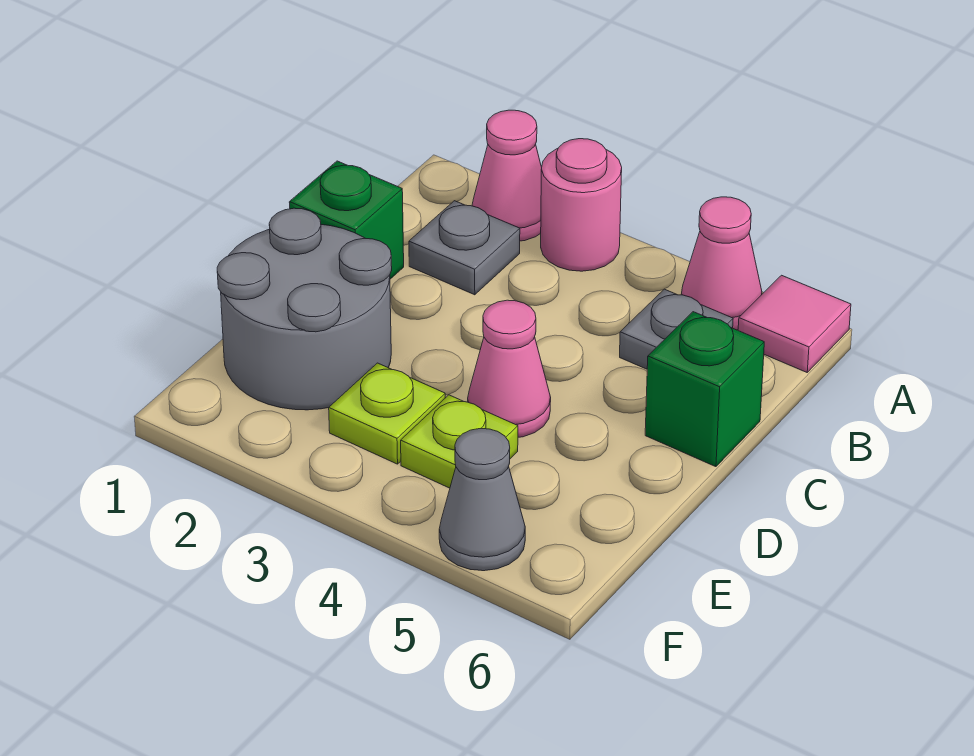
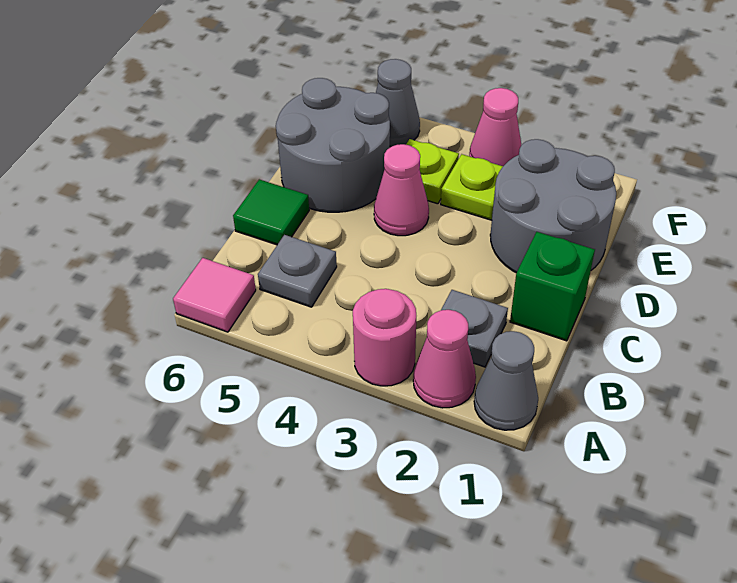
none -> grey 1x1 cone [474,331,538,430]
pink 1x1 cone [681,197,762,330] -> pink 1x1 cone moved to [469,88,521,166]
green 1x1 brick [645,312,764,467] -> green 1x1 tile [233,179,309,245]
none -> grey 2x2 round brick [276,78,390,212]

